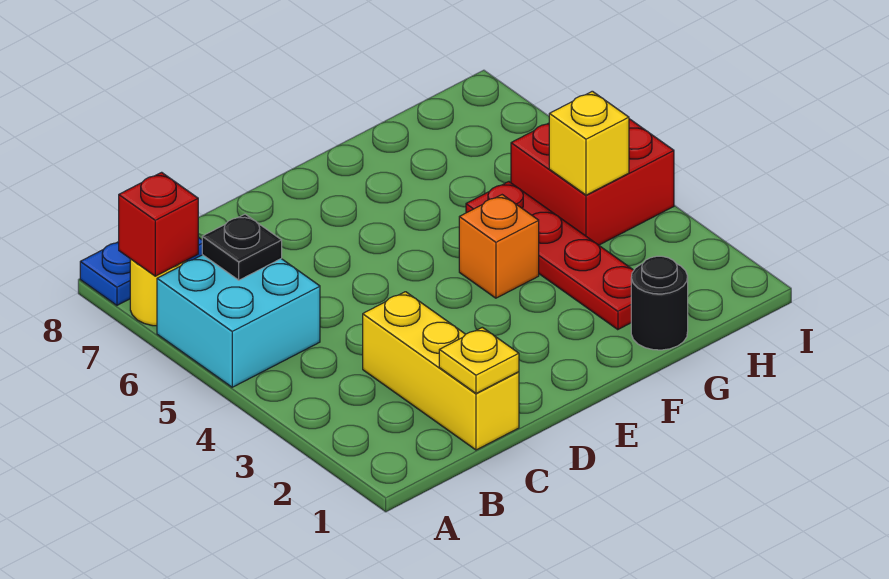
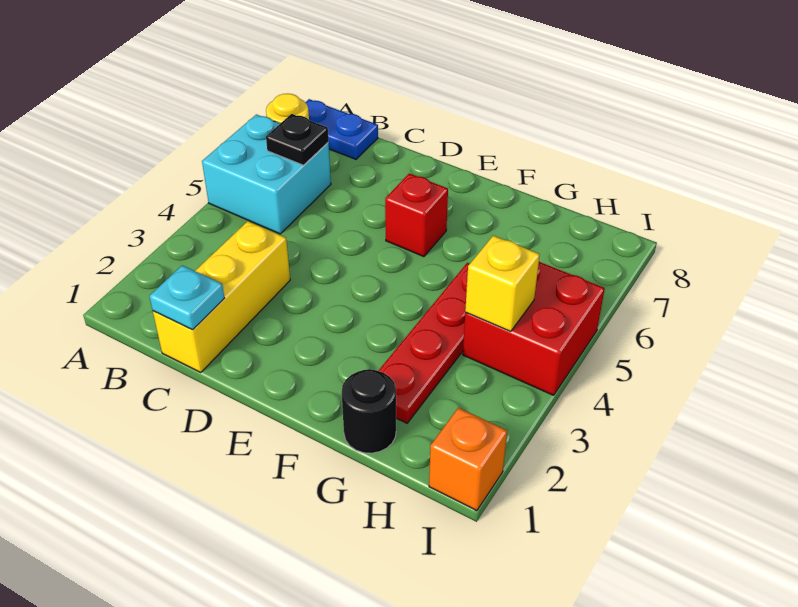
red 1x1 brick [119,172,199,276] -> red 1x1 brick moved to [385,174,448,257]
yellow 1x1 plate [439,327,519,393] -> cyan 1x1 plate [149,265,224,330]
orange 1x1 brick [459,195,539,298] -> orange 1x1 brick moved to [429,408,507,511]

